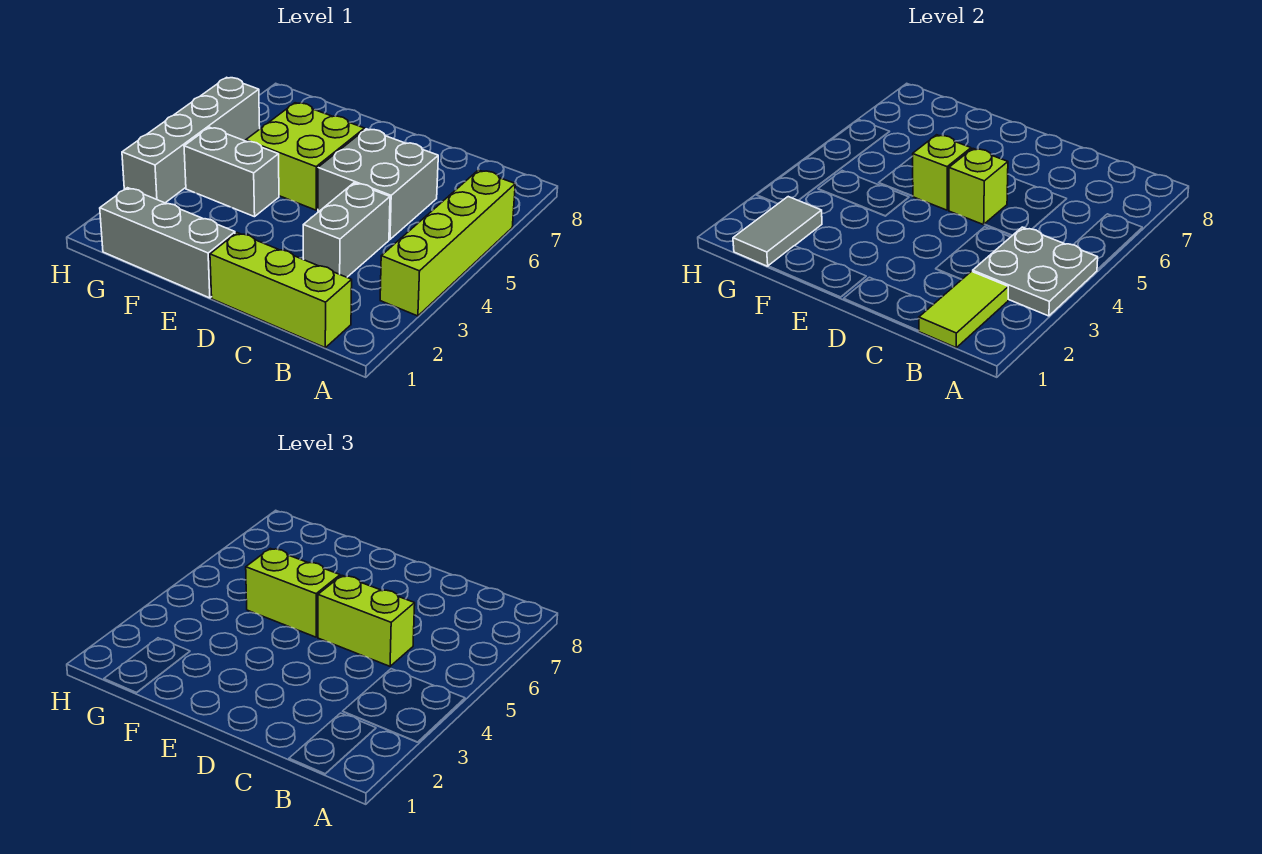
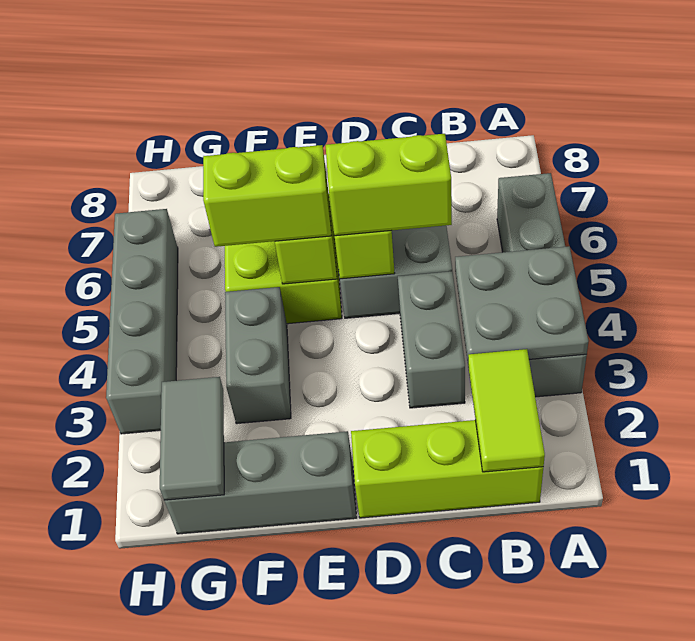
lime 1x4 brick [380,170,515,316] -> grey 1x4 brick [497,173,587,397]
grey 1x2 brick [184,127,279,217] -> grey 1x2 brick turned to [225,287,291,424]

